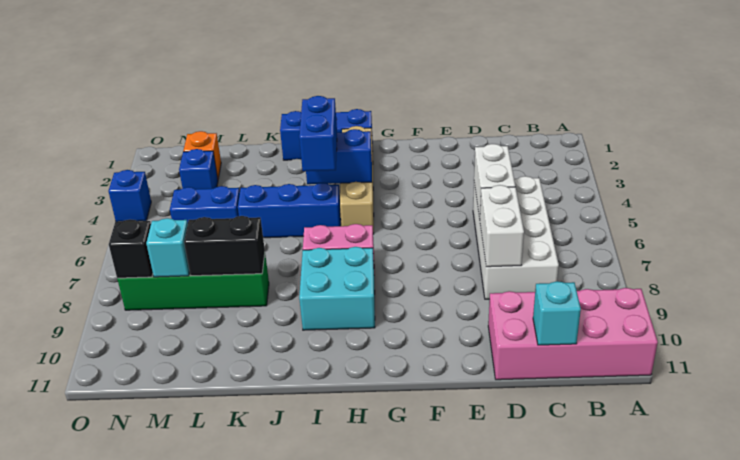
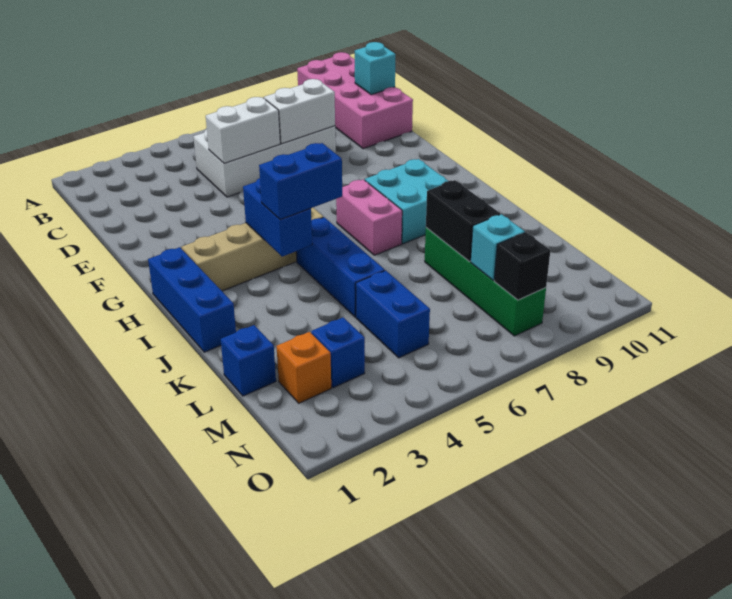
blue 1x1 brick [108,170,151,222] -> blue 1x1 brick moved to [221,325,276,396]

